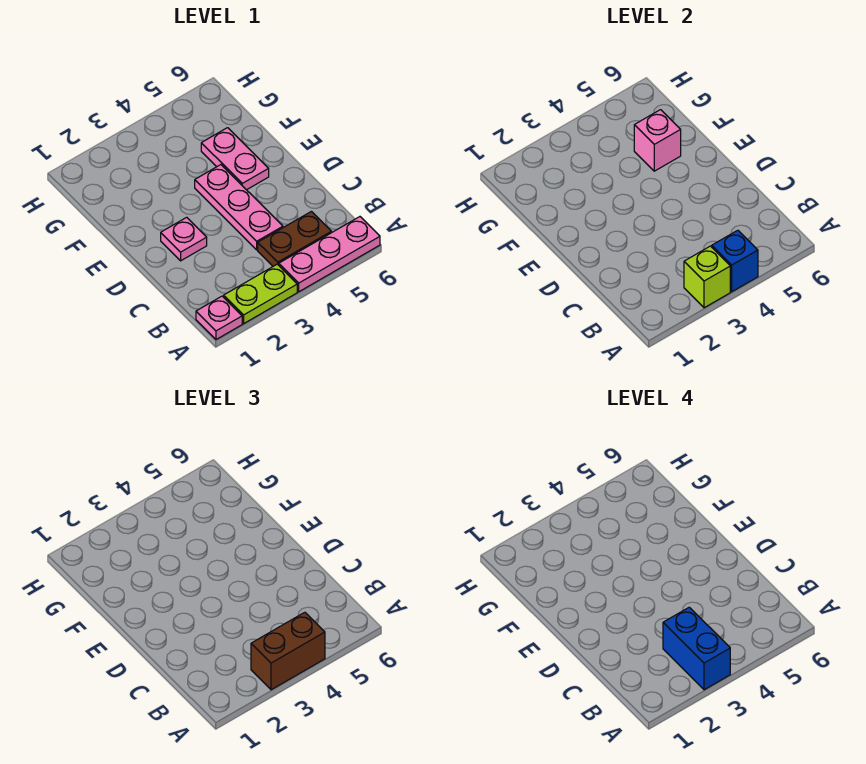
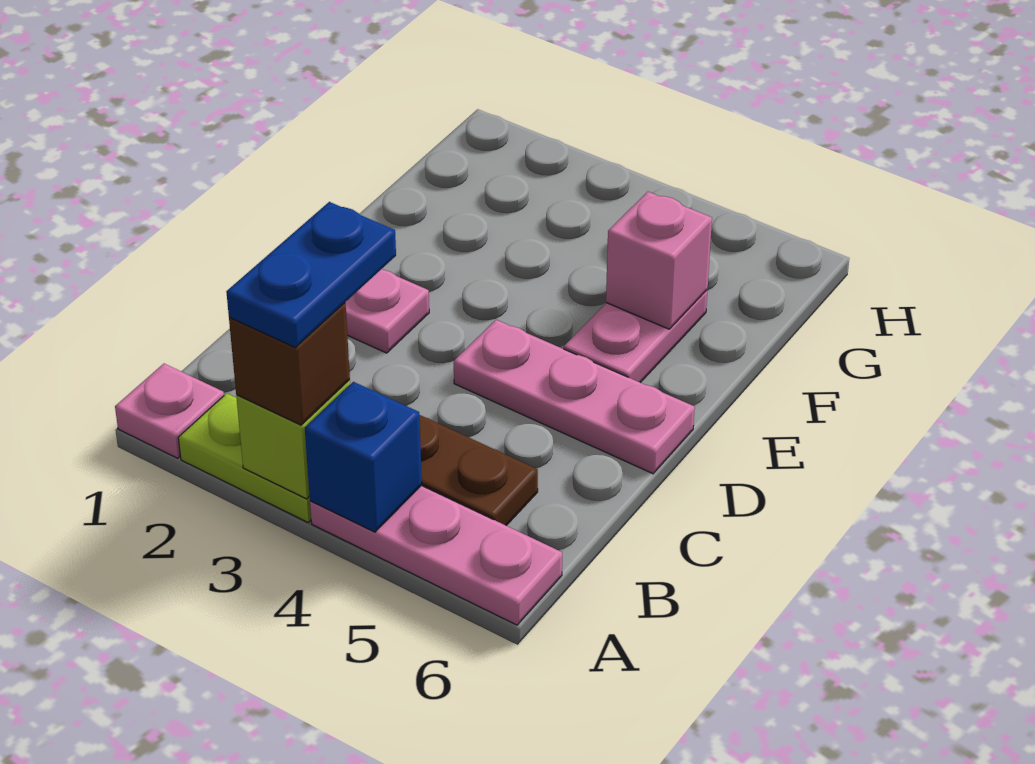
brown 1x2 brick [251,612,325,690] -> brown 1x1 brick [229,303,350,425]
blue 1x2 brick [663,607,730,690] -> blue 1x2 plate [226,202,396,347]
pink 1x3 plate [195,165,283,250] -> pink 1x3 plate turned to [454,320,695,474]

